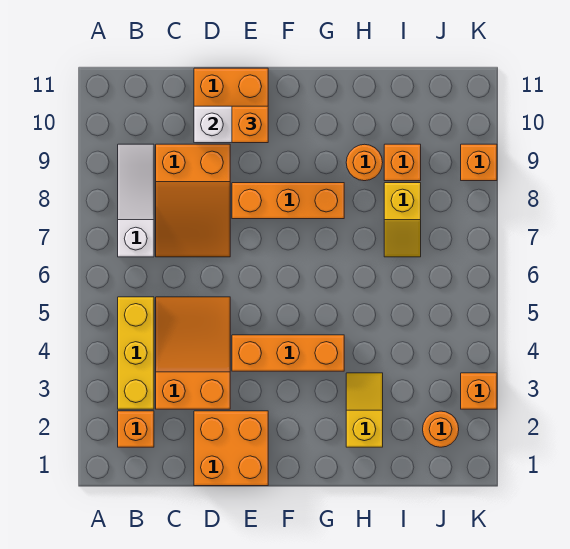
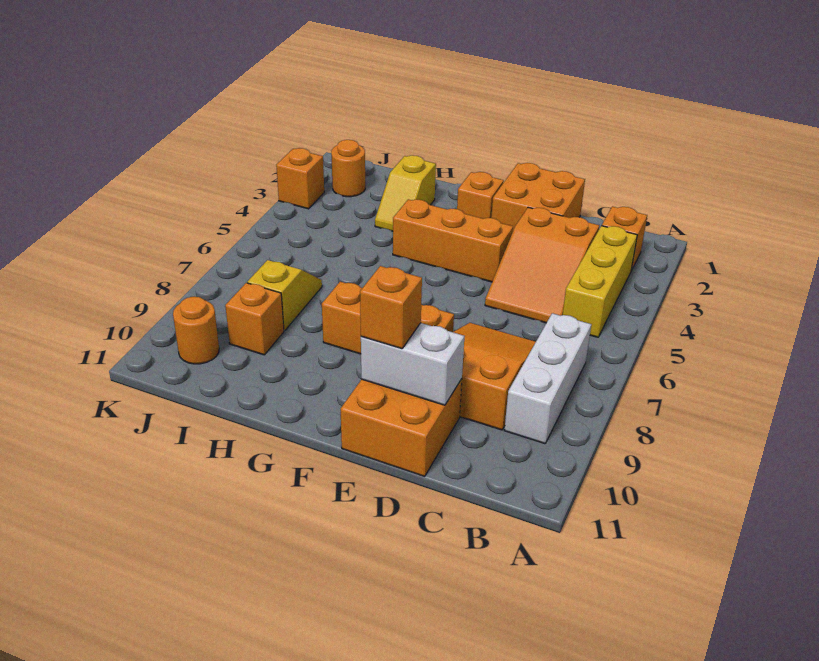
white 1x3 slope [118,144,154,257] -> white 1x3 brick [504,313,591,444]
orange 1x1 round brick [346,144,383,181] -> orange 1x1 round brick moved to [173,297,219,364]
orange 1x1 brick [461,144,497,181] -> orange 1x1 brick moved to [457,172,504,219]

